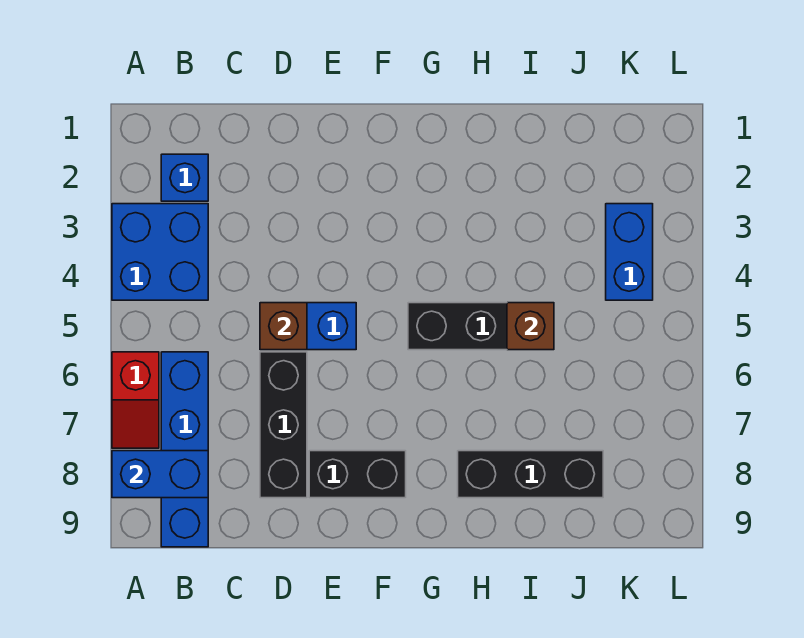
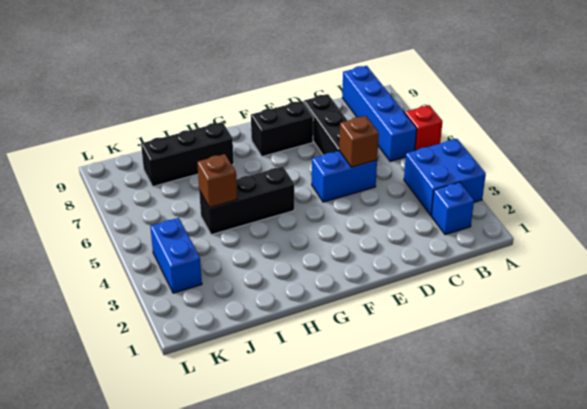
blue 1x2 brick [112,451,208,498] -> none

